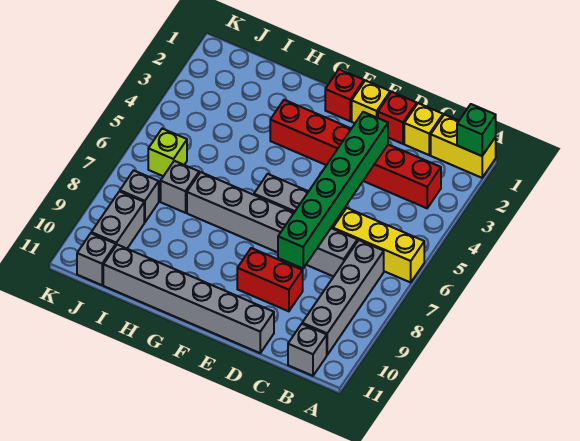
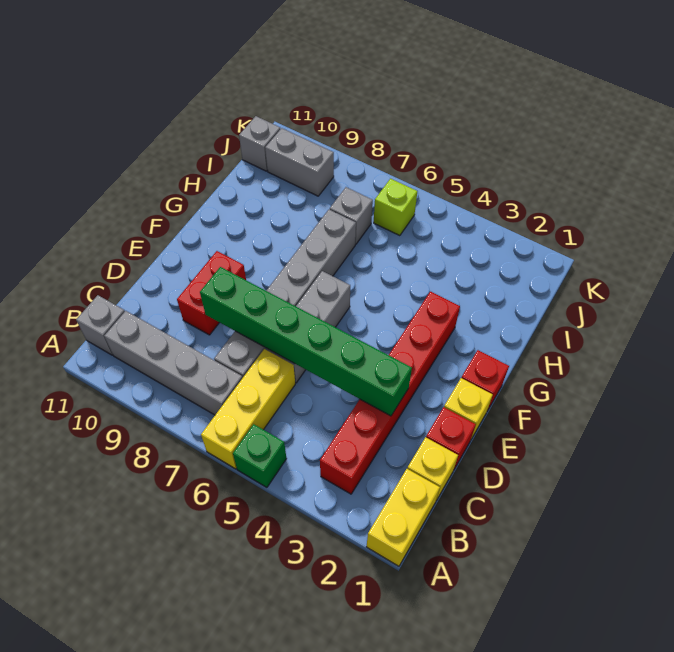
green 1x1 brick [457,104,496,156] -> green 1x1 brick moved to [233,424,287,487]
grey 1x6 brick [103,245,274,353] -> none
grey 1x1 brick [120,170,159,222] -> none

